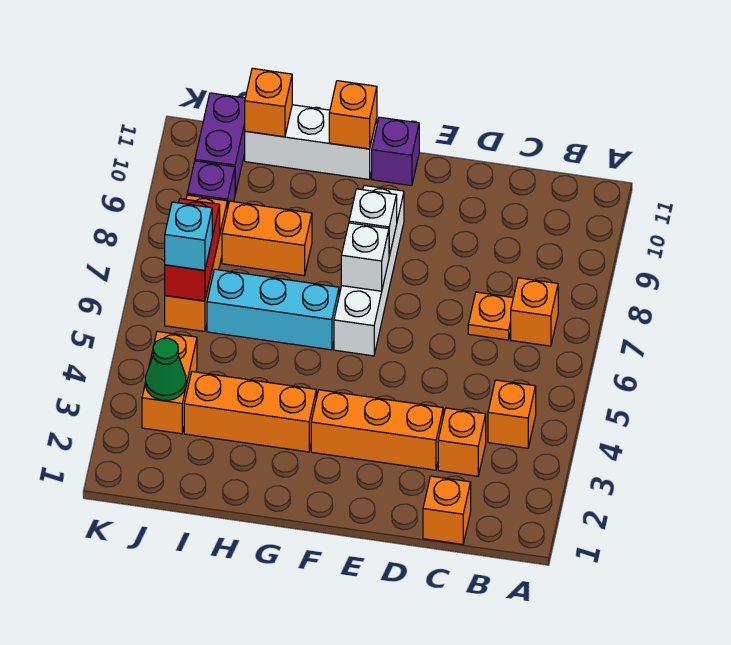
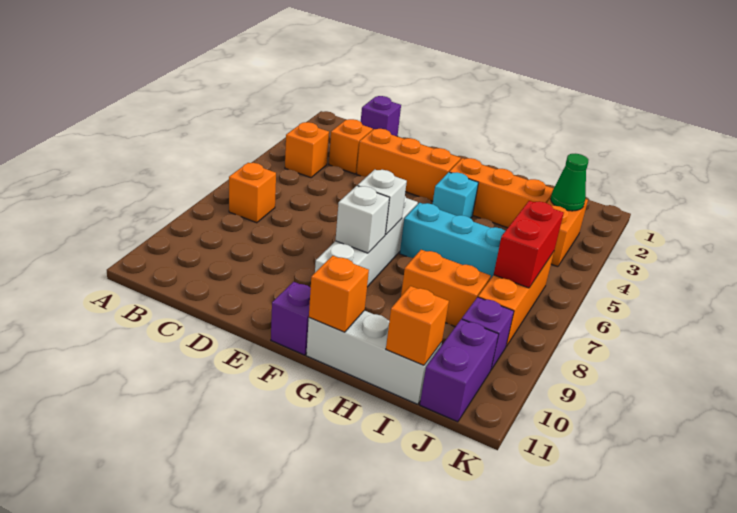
orange 1x1 brick [423,476,471,544] -> purple 1x1 brick [361,96,401,136]
orange 1x1 plate [468,292,513,340] -> none
cyan 1x1 brick [165,202,212,270] -> cyan 1x1 brick moved to [433,172,478,218]

